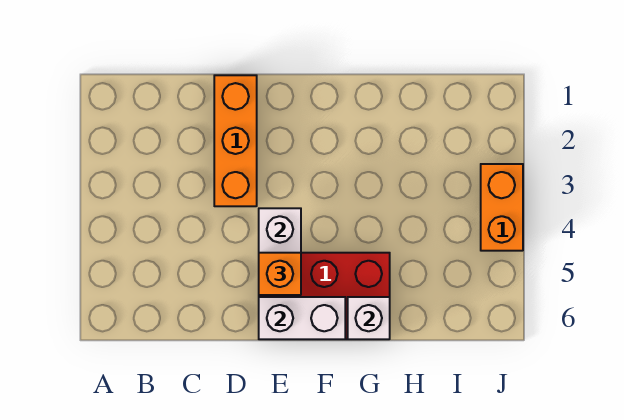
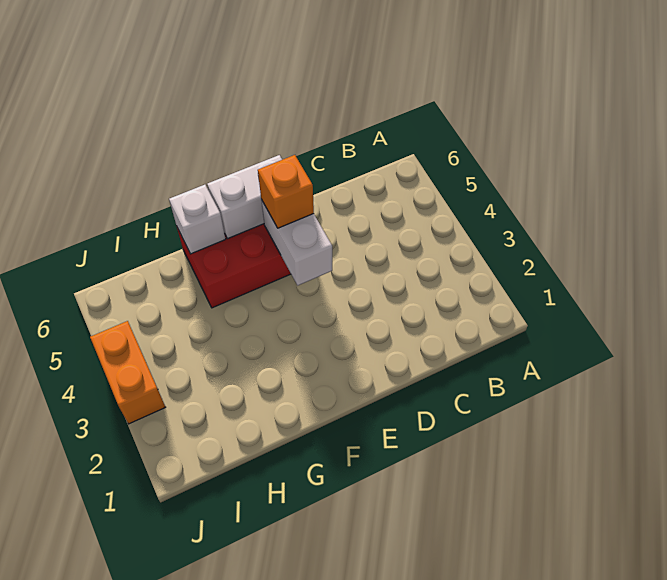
orange 1x3 brick [214,75,257,206] -> none

